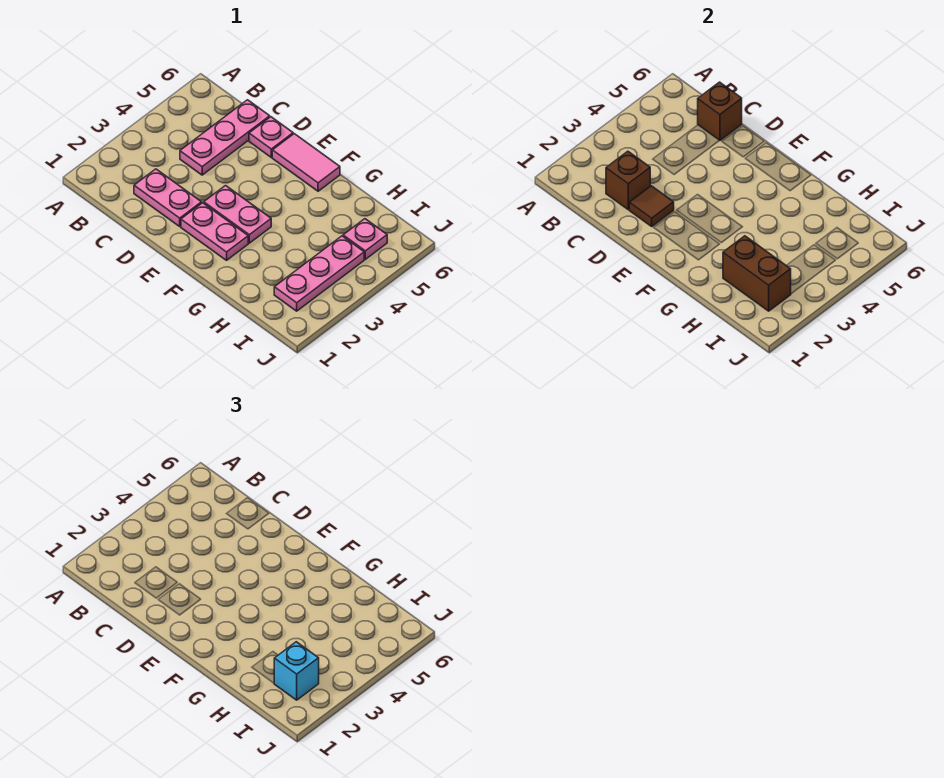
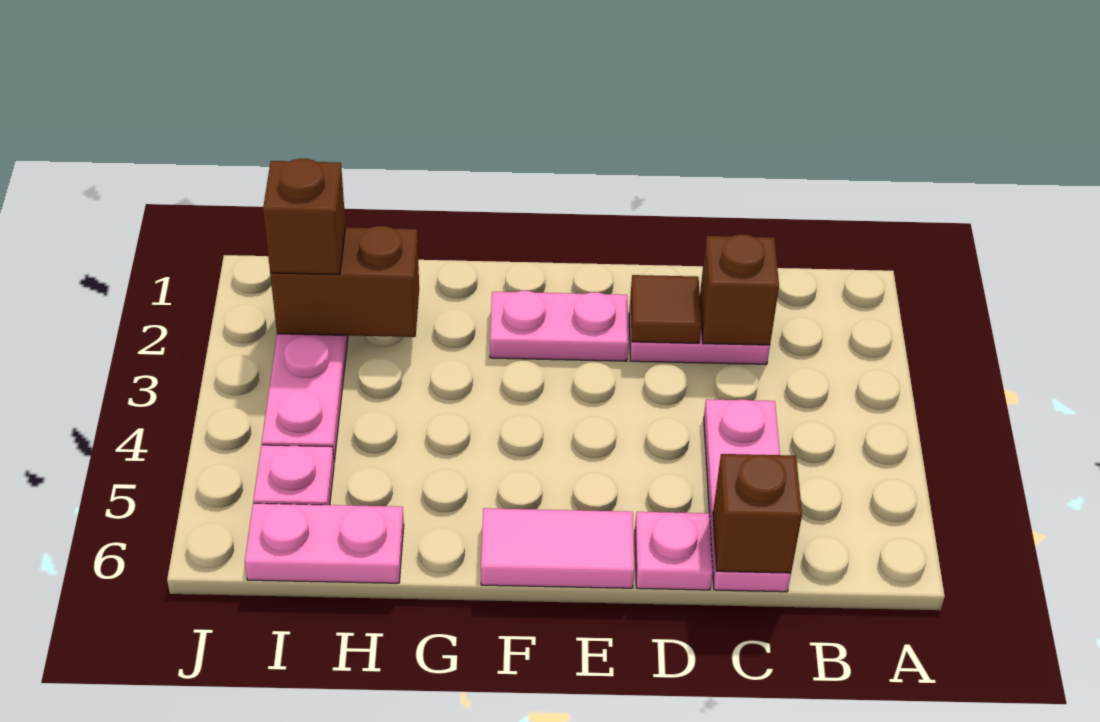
pink 1x2 plate [204,186,271,243] -> pink 1x2 plate moved to [245,503,404,583]
cyan 1x1 brick [274,642,319,700] -> brown 1x1 brick [263,159,346,275]

